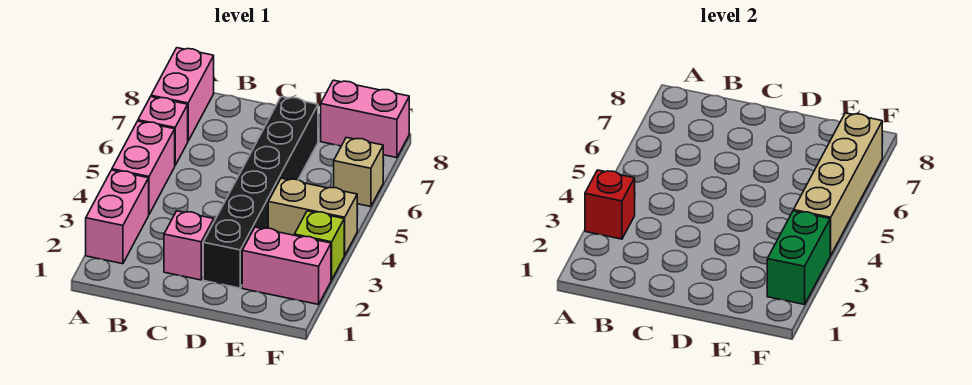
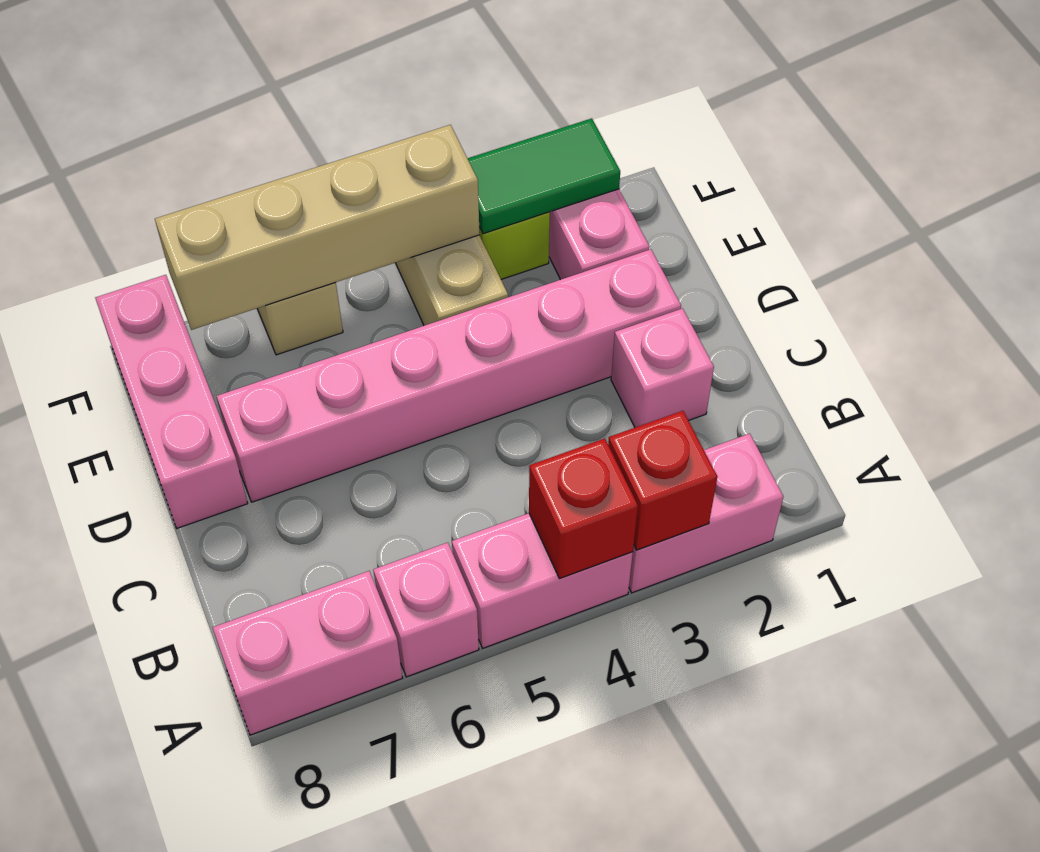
none -> red 1x1 brick [529,438,638,579]
black 1x6 brick [203,97,318,288] -> pink 1x6 brick [217,249,681,502]
pink 1x2 brick [321,80,409,158] -> pink 1x3 brick [95,275,248,528]
green 1x2 brick [767,211,831,305] -> green 1x2 tile [468,118,620,234]

